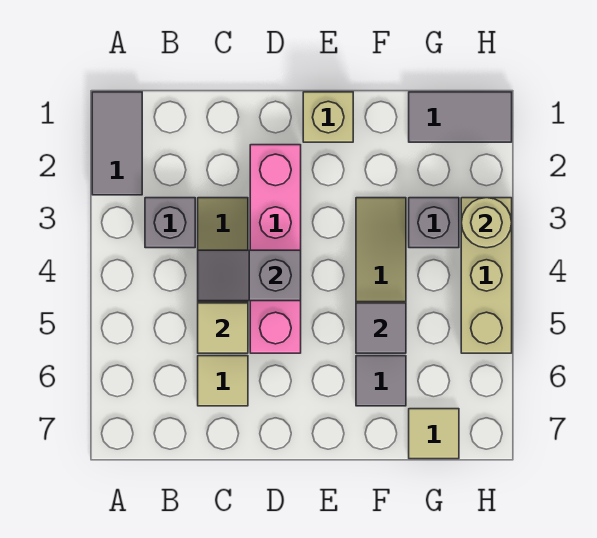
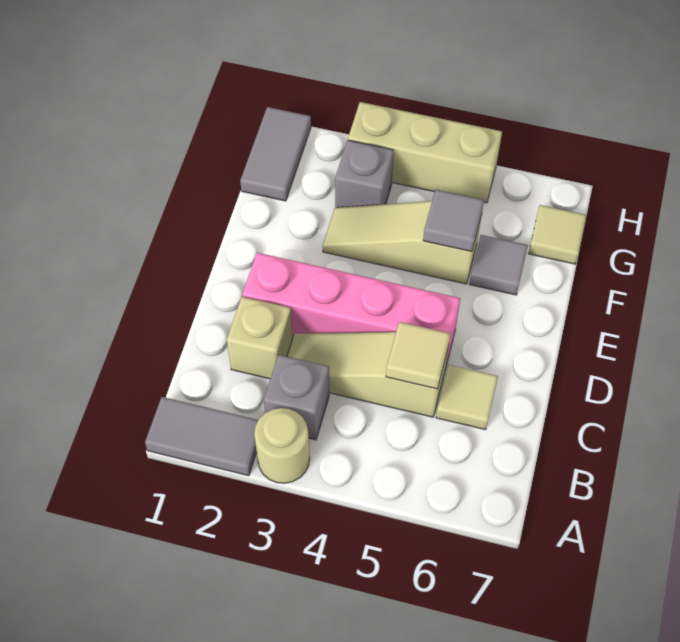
grey 1x2 slope [198,250,301,301] -> none
tan 1x1 brick [303,92,353,142] -> tan 1x1 brick moved to [227,297,293,379]
tan 1x1 round brick [461,198,512,248] -> tan 1x1 round brick moved to [254,408,310,483]

